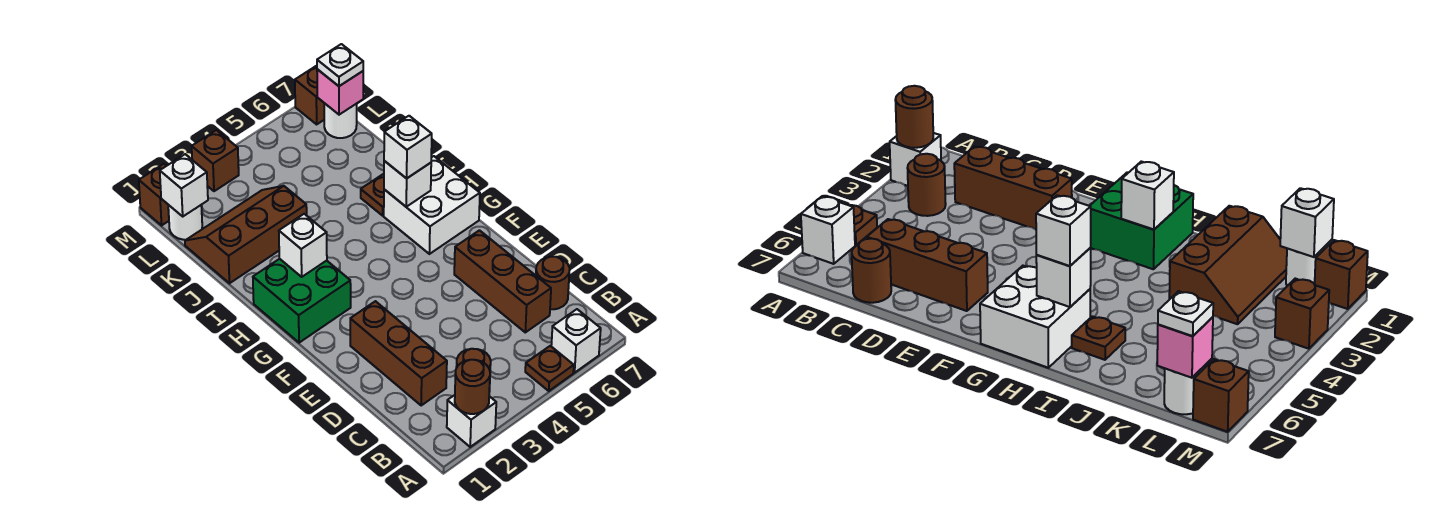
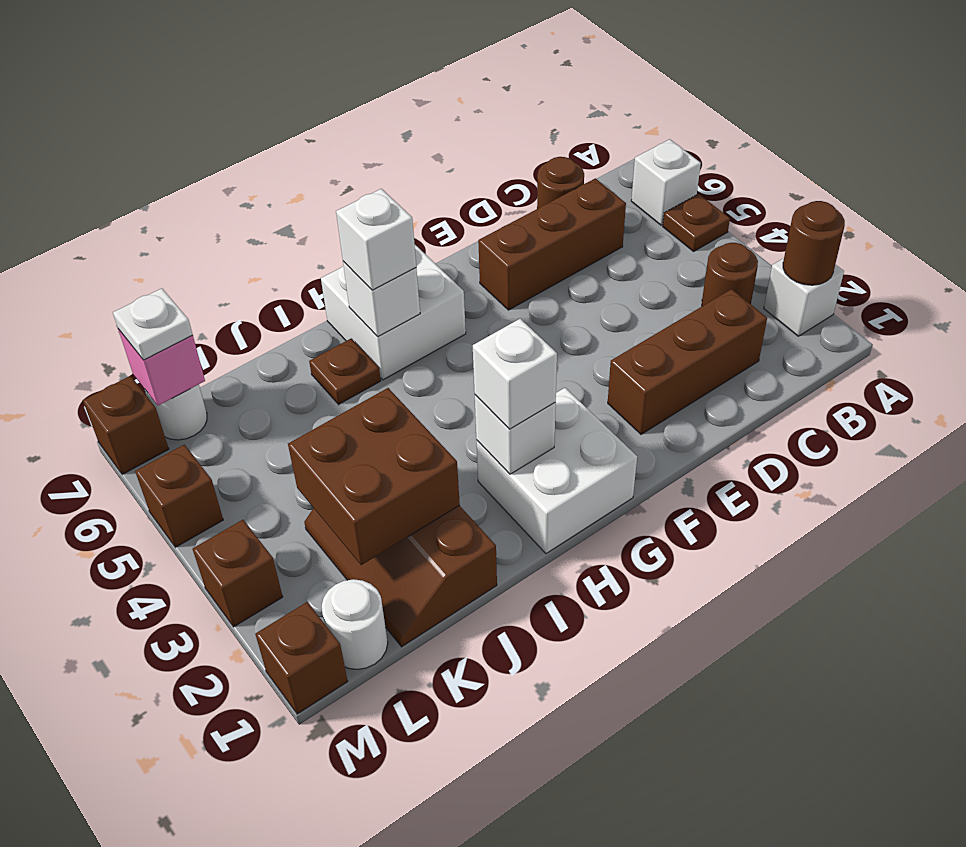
green 2x2 brick [253,259,351,343] -> white 2x2 brick [476,388,637,554]
none -> brown 2x2 brick [288,388,460,565]
white 1x1 brick [160,154,208,216] -> white 1x1 brick moved to [473,319,557,429]
none -> brown 1x1 brick [135,445,223,547]

